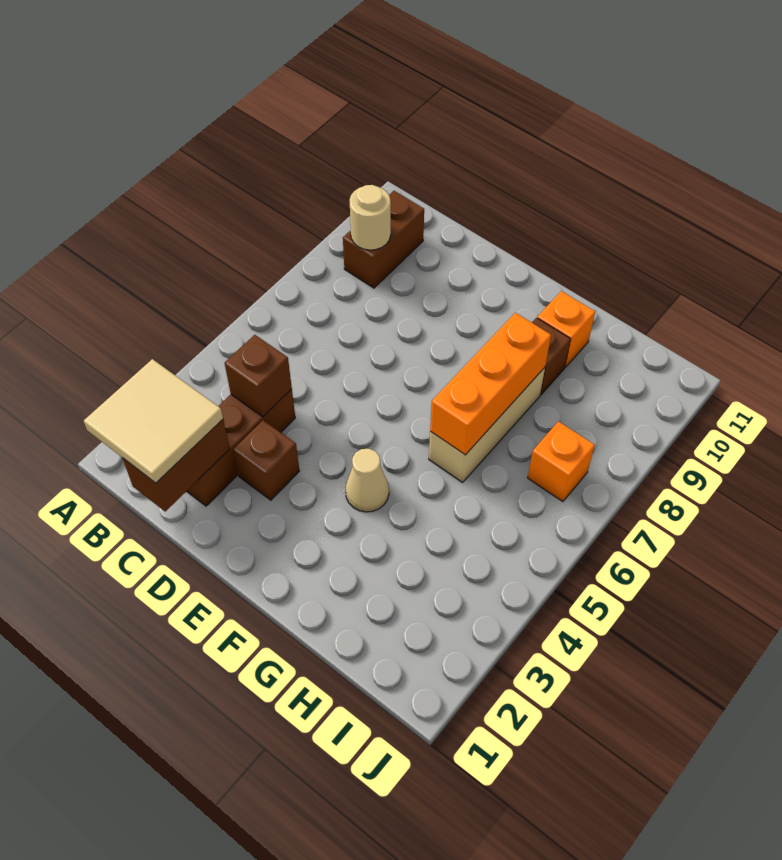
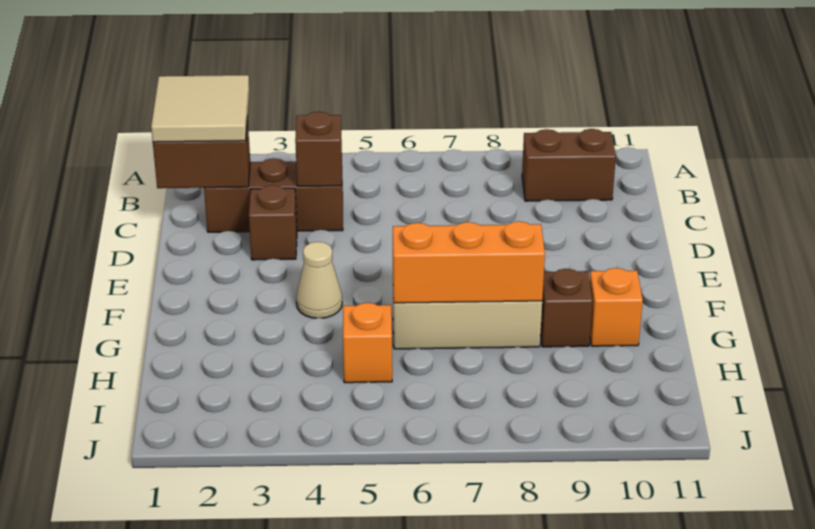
tan 1x1 round brick [350,185,391,250] -> none
orange 1x1 brick [528,421,595,502] -> orange 1x1 brick moved to [343,303,392,383]

